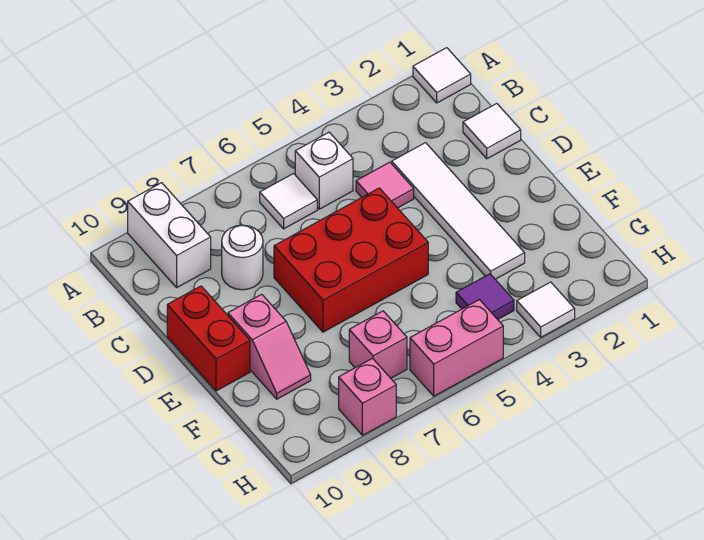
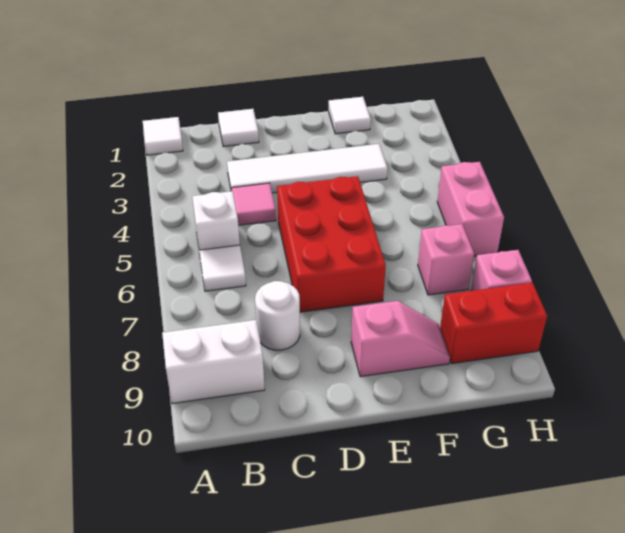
red 1x2 brick [167,286,250,391] -> red 1x2 brick moved to [440,283,547,364]
purple 1x1 tile [456,274,514,320] -> none
white 1x1 tile [517,282,575,337] -> white 1x1 tile moved to [329,97,371,134]

